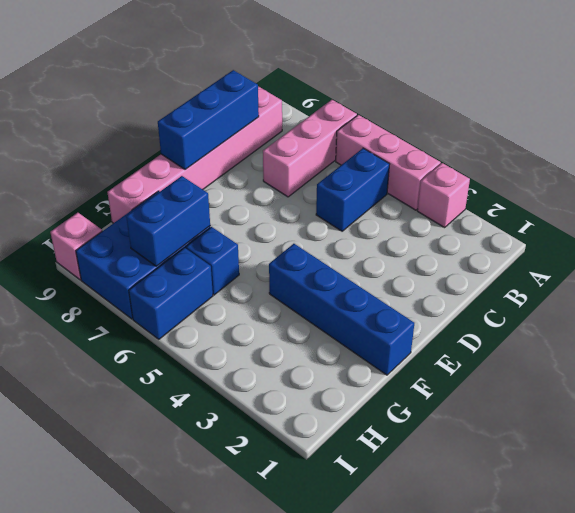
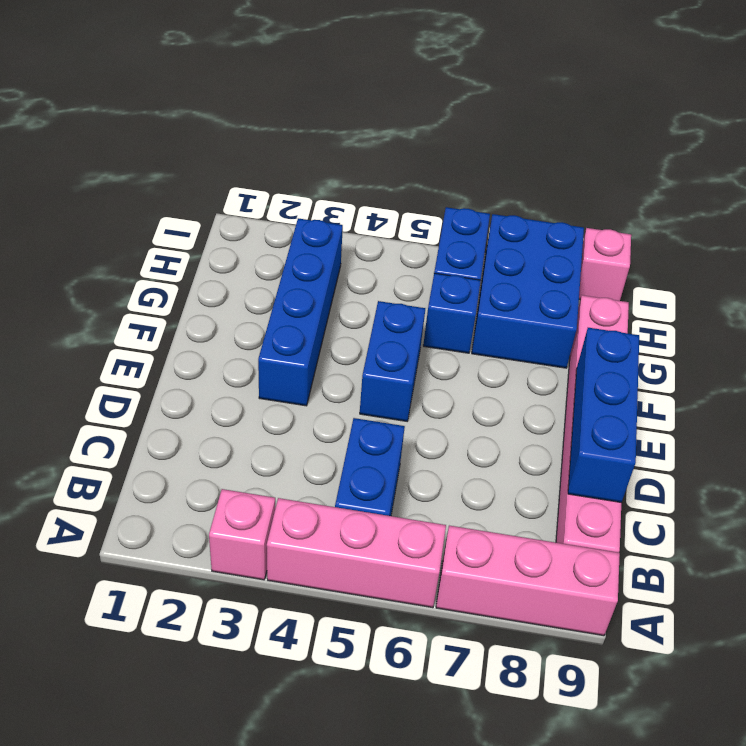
pink 1x3 brick [263,100,357,197] -> pink 1x3 brick turned to [436,526,620,636]
blue 1x4 brick [269,244,414,375] -> blue 1x4 brick turned to [258,218,343,406]
blue 1x2 brick [126,176,210,266] -> blue 1x2 brick moved to [360,301,425,421]

